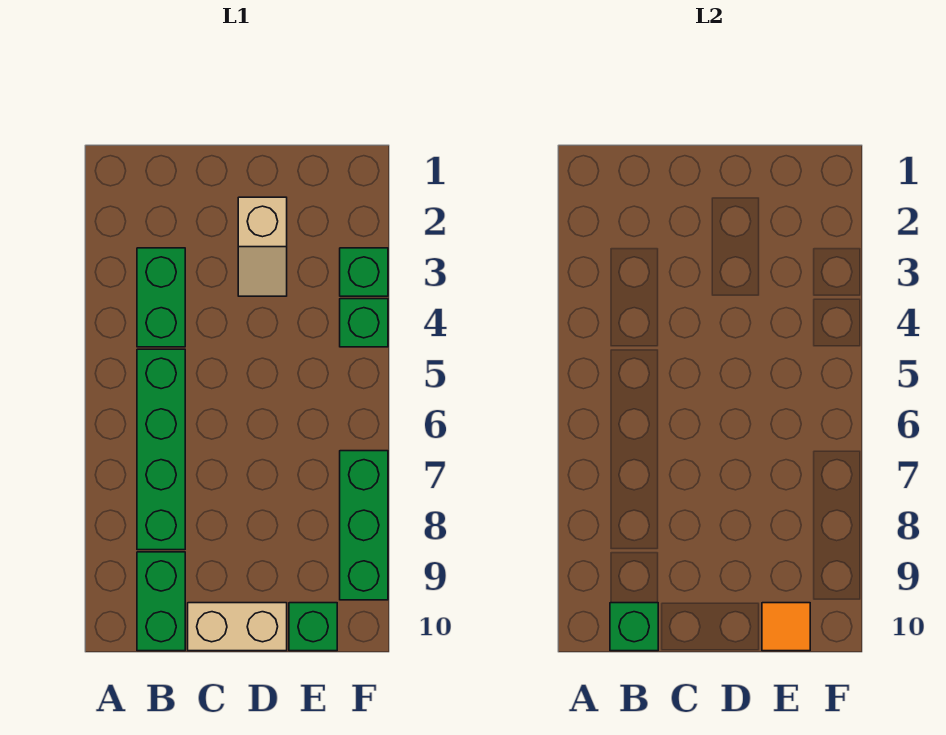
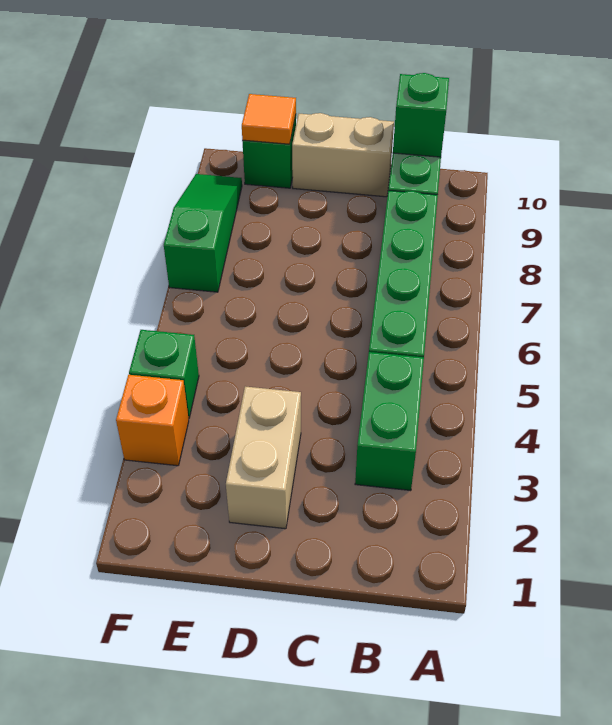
tan 1x2 slope [238,197,287,296] -> tan 1x2 brick [226,386,301,529]
green 1x1 brick [340,248,388,296] -> orange 1x1 brick [116,375,189,466]
green 1x3 brick [340,451,388,600] -> green 1x3 slope [164,174,242,292]

